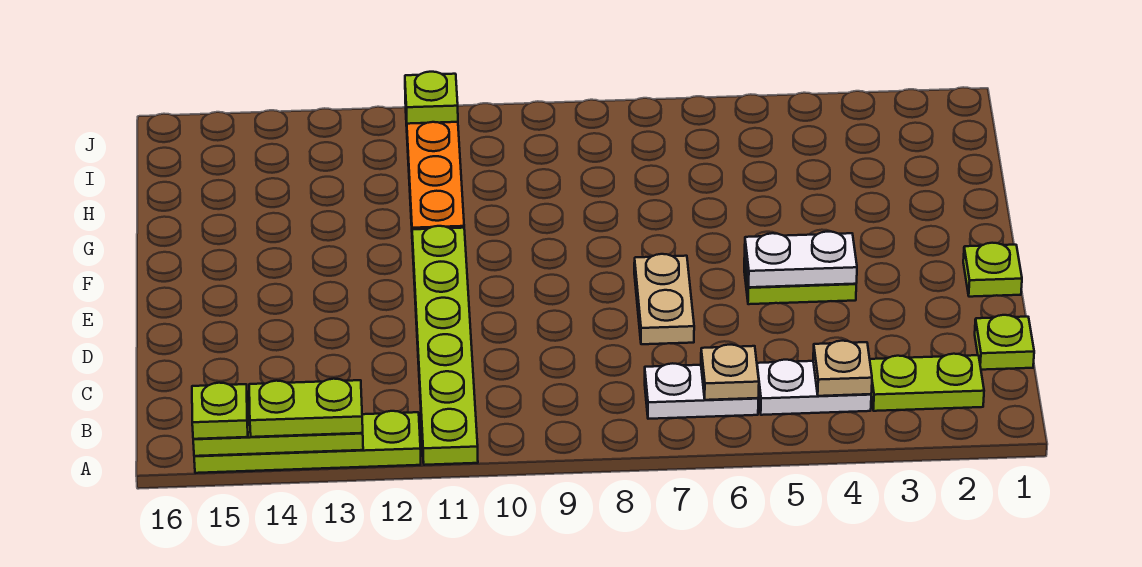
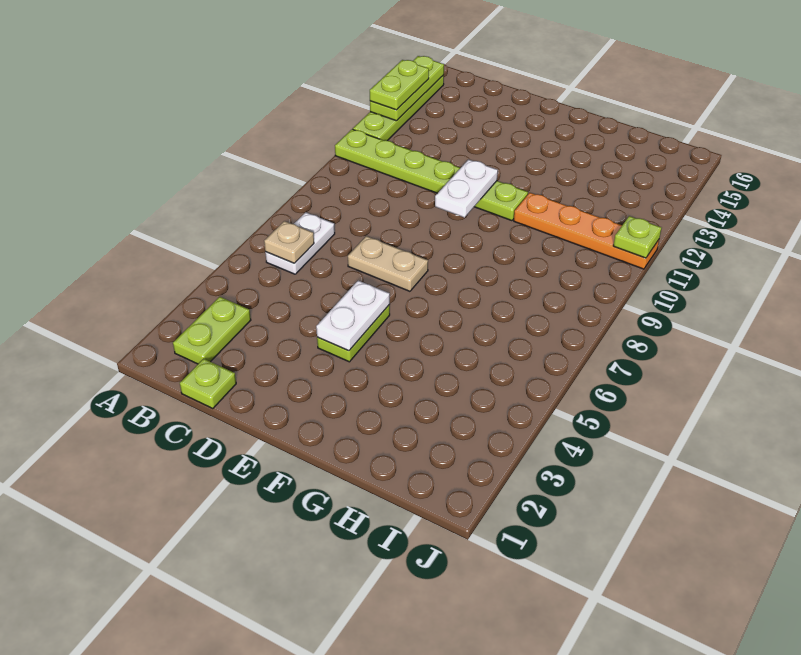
lime 1x1 plate [192,383,248,439] -> none
white 1x2 plate [757,360,871,415] -> white 1x2 plate moved to [435,160,498,218]
tan 1x1 plate [813,341,872,396] -> none
lime 1x1 plate [963,243,1022,297] -> none

